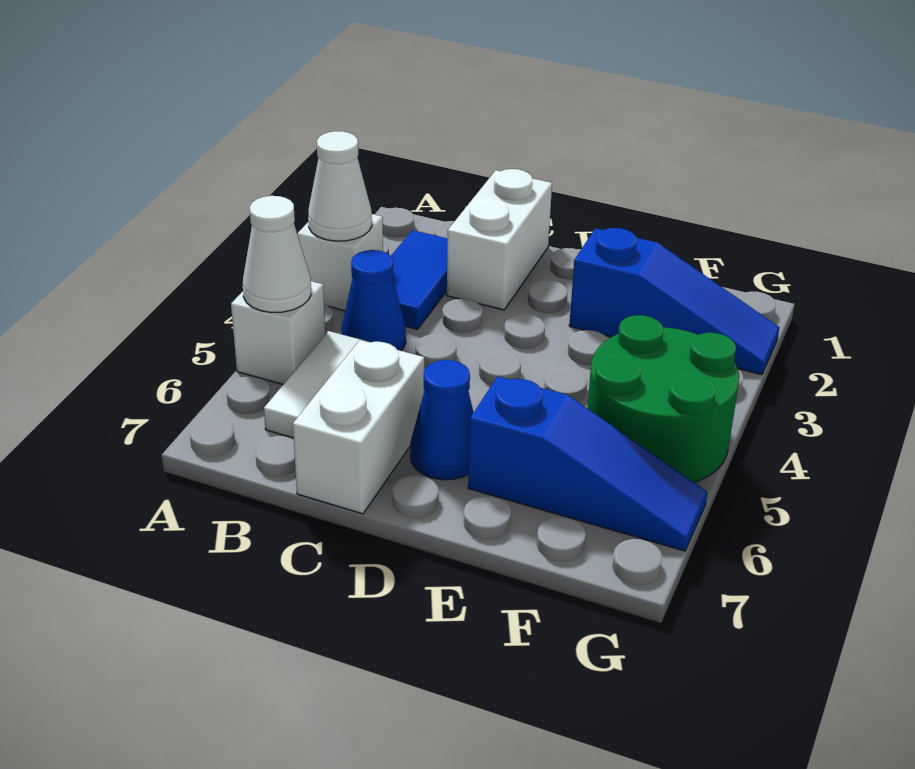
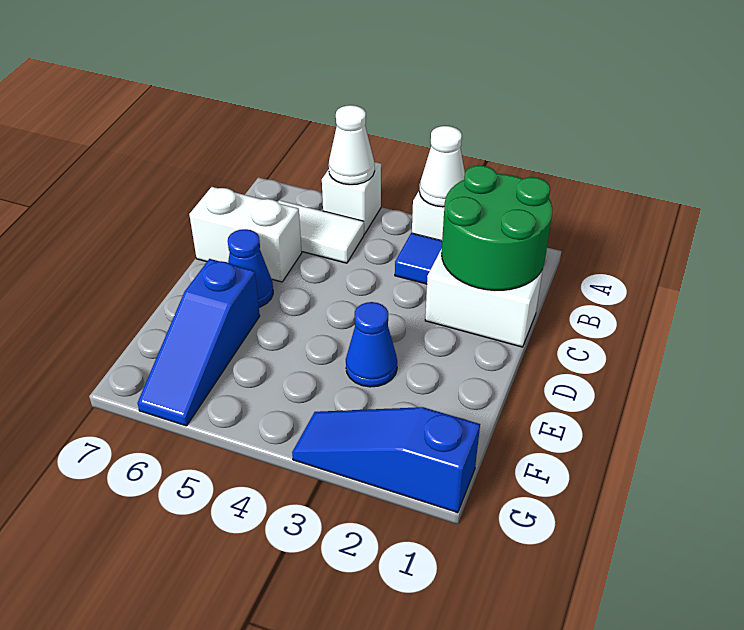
blue 1x1 cone [341,250,406,351] -> blue 1x1 cone moved to [346,302,397,387]
blue 1x3 slope [569,228,780,375] -> blue 1x3 slope turned to [292,407,480,513]
green 2x2 round brick [587,315,739,482] -> green 2x2 round brick moved to [441,165,552,291]

